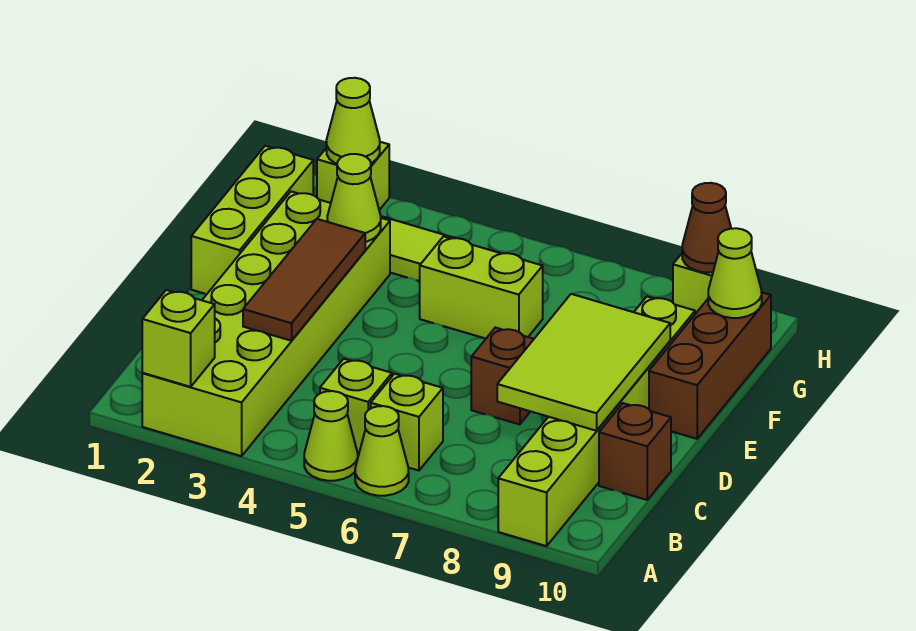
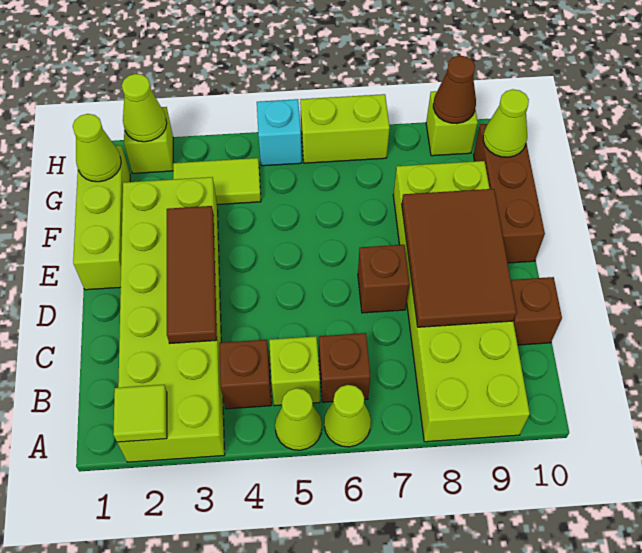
lime 1x1 brick [142,290,215,387] -> lime 1x1 tile [113,385,167,442]
lime 1x6 brick [498,297,695,546] -> lime 2x6 brick [393,161,530,442]
none -> brown 1x1 brick [219,340,272,409]
lime 1x1 brick [371,374,443,471] -> brown 1x1 brick [319,333,370,402]
lime 2x3 tile [497,294,670,431] -> brown 2x3 tile [402,189,516,327]
lime 1x1 cone [327,154,381,242] -> lime 1x1 cone moved to [73,114,121,182]
lime 1x2 brick [420,236,543,338] -> lime 1x2 brick moved to [300,94,390,163]
none -> cyan 1x1 brick [257,99,302,166]

